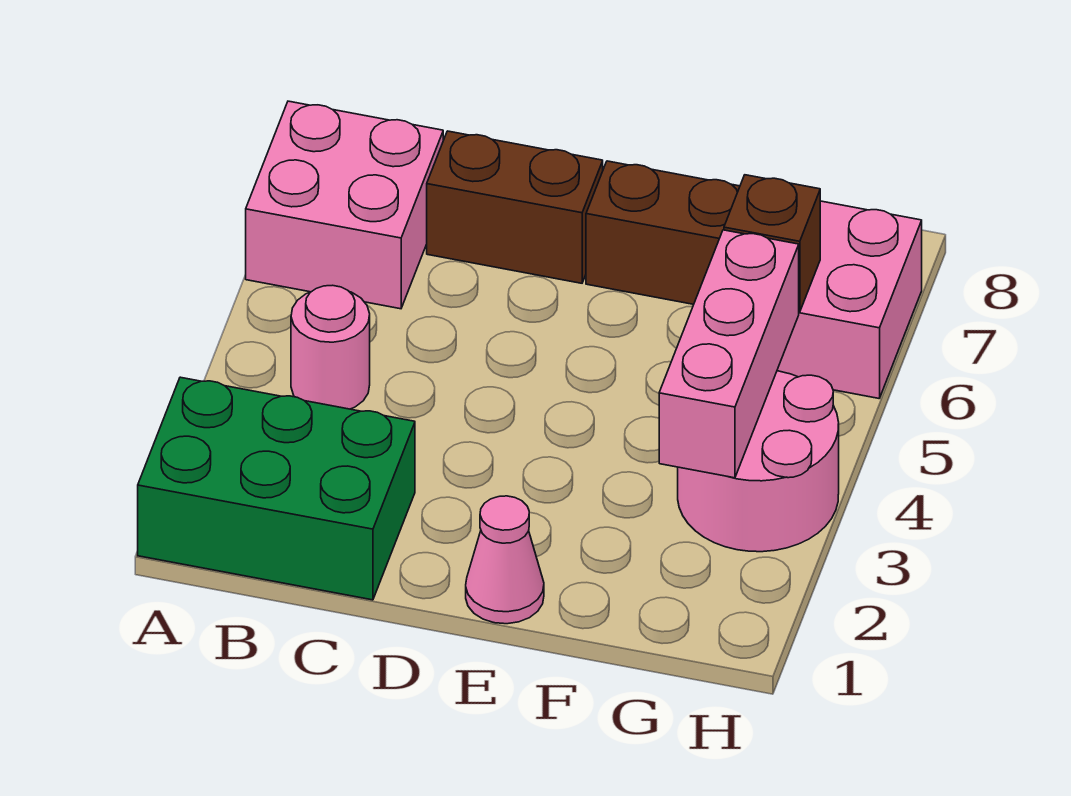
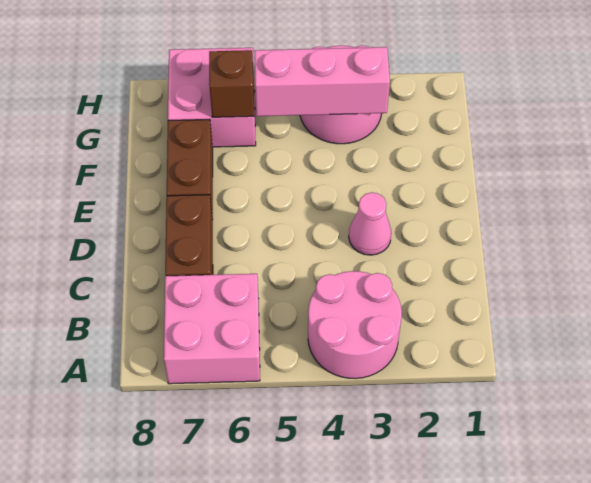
green 2x3 brick [138,377,415,600] -> none
pink 1x1 round brick [291,285,370,409] -> pink 2x2 round brick [308,271,402,379]
pink 1x1 cone [466,496,544,624] -> pink 1x1 cone moved to [349,192,391,255]

